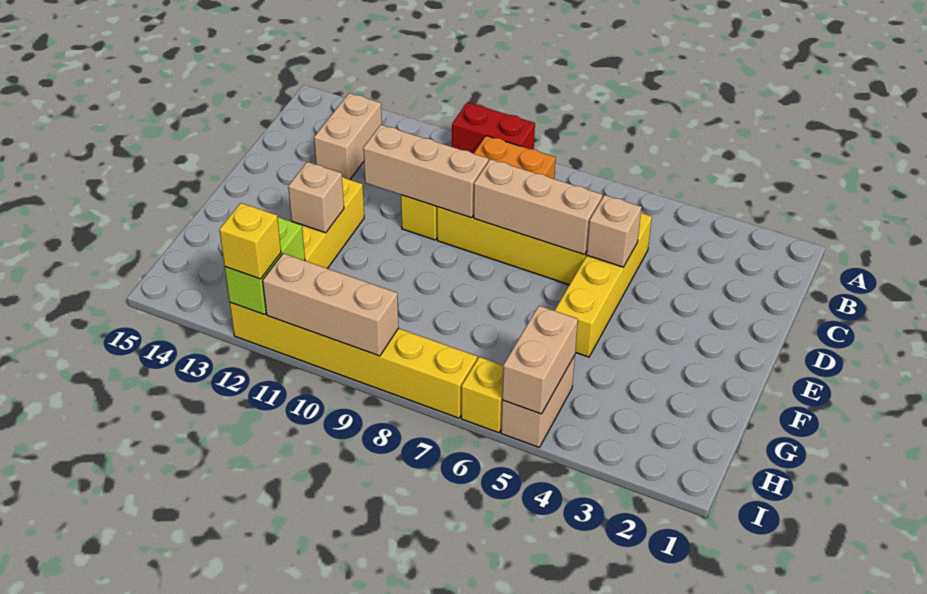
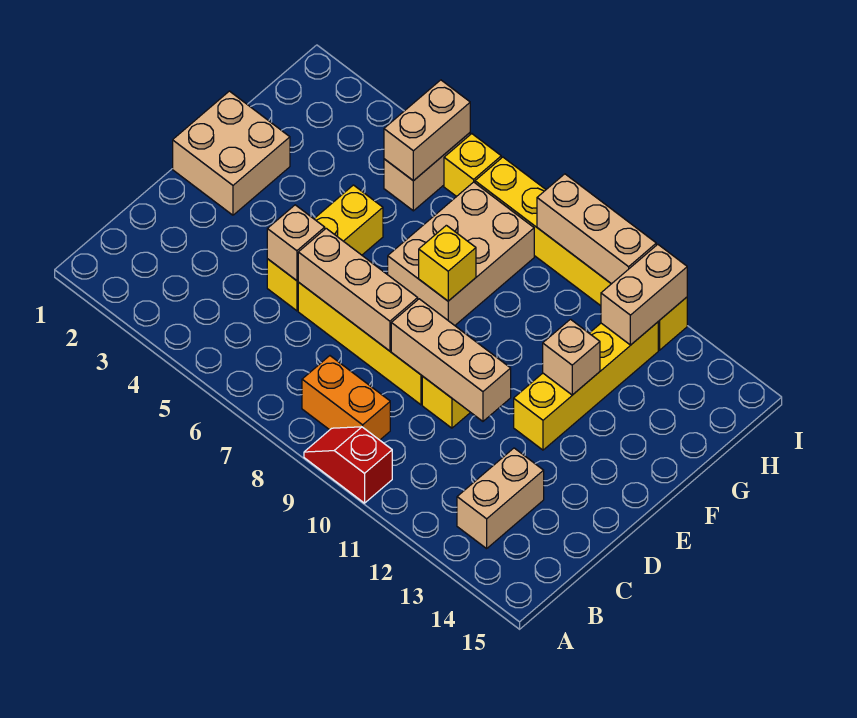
red 1x2 brick [452,102,535,154] -> red 1x2 slope [304,427,392,503]
yellow 1x4 brick [555,213,652,357] -> yellow 1x3 brick [267,185,383,311]
none -> tan 2x2 brick [173,91,290,215]
none -> tan 2x3 brick [388,182,534,325]
lime 1x2 brick [225,217,305,315] -> tan 1x2 brick [601,244,687,345]
yellow 1x1 brick [219,203,281,279] -> yellow 1x1 brick moved to [419,225,476,301]

